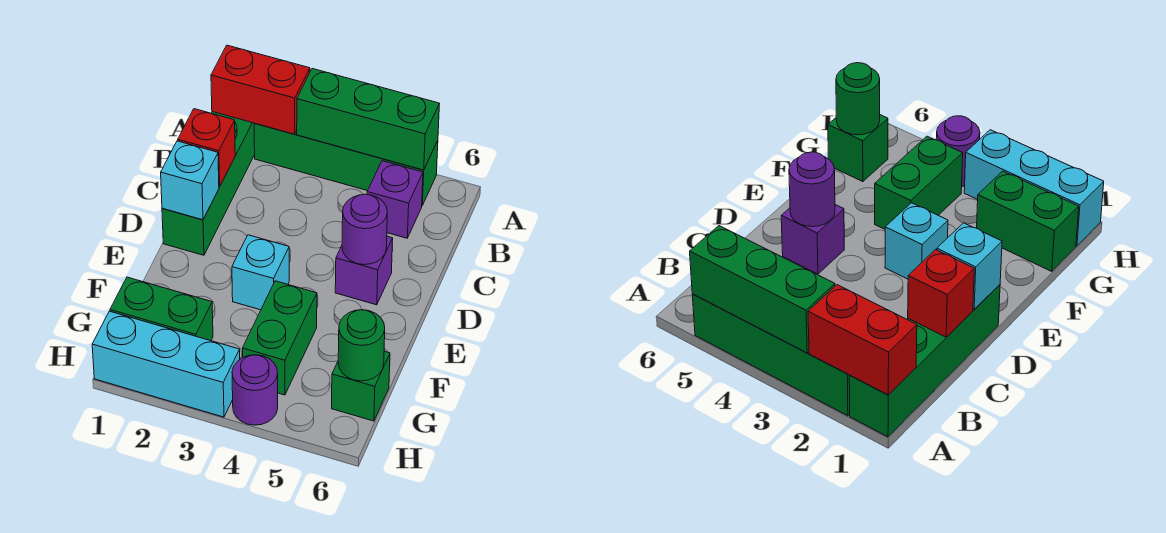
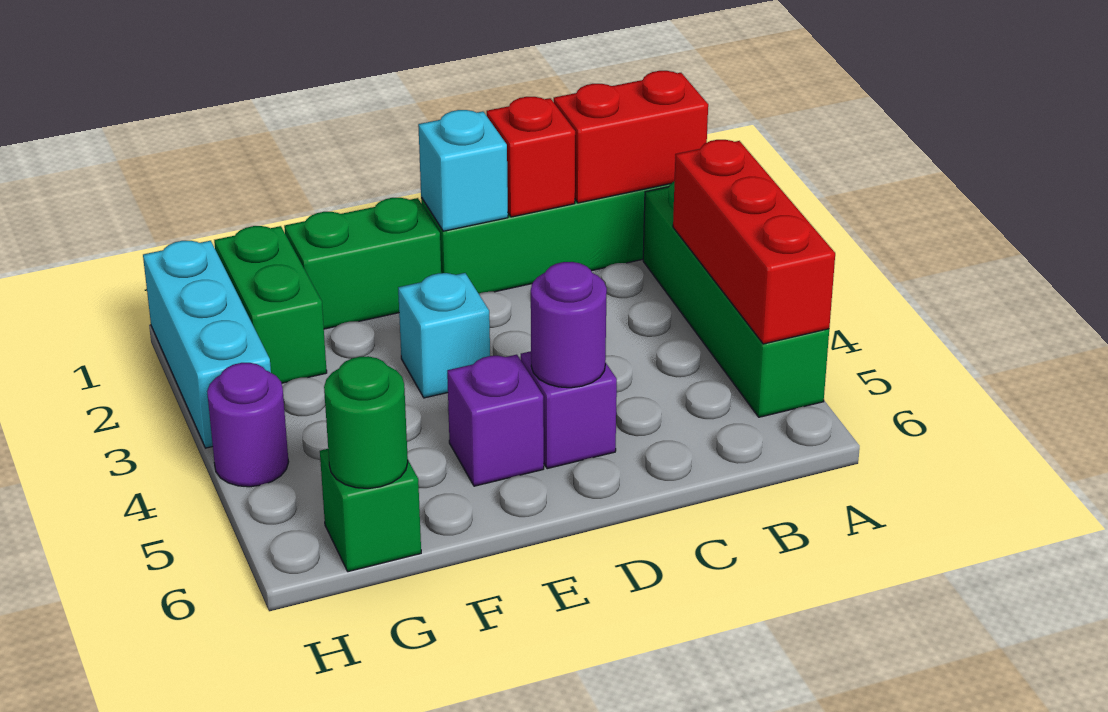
red 1x2 brick [211,45,310,134] -> red 1x2 brick turned to [554,71,708,203]
green 1x3 brick [297,69,439,170] -> red 1x3 brick [673,140,835,344]
purple 1x1 brick [367,161,423,238] -> purple 1x1 brick moved to [447,355,544,486]
green 1x2 brick [242,281,317,395] -> green 1x2 brick moved to [284,198,441,329]

